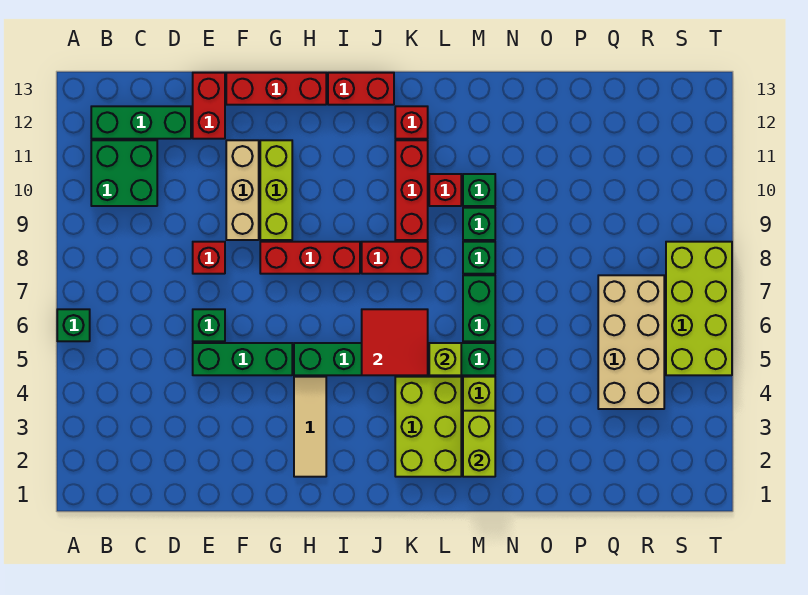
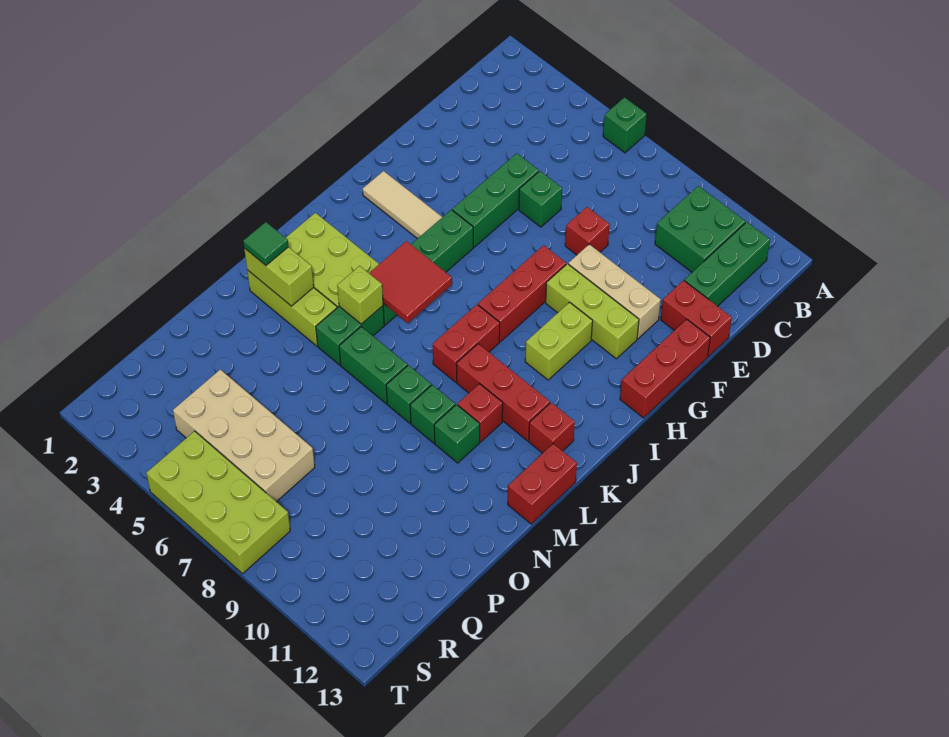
none -> lime 1x2 brick [525,302,593,380]
red 1x2 brick [328,73,394,105] -> red 1x2 brick moved to [508,444,577,524]
none -> green 1x1 tile [243,222,288,265]

